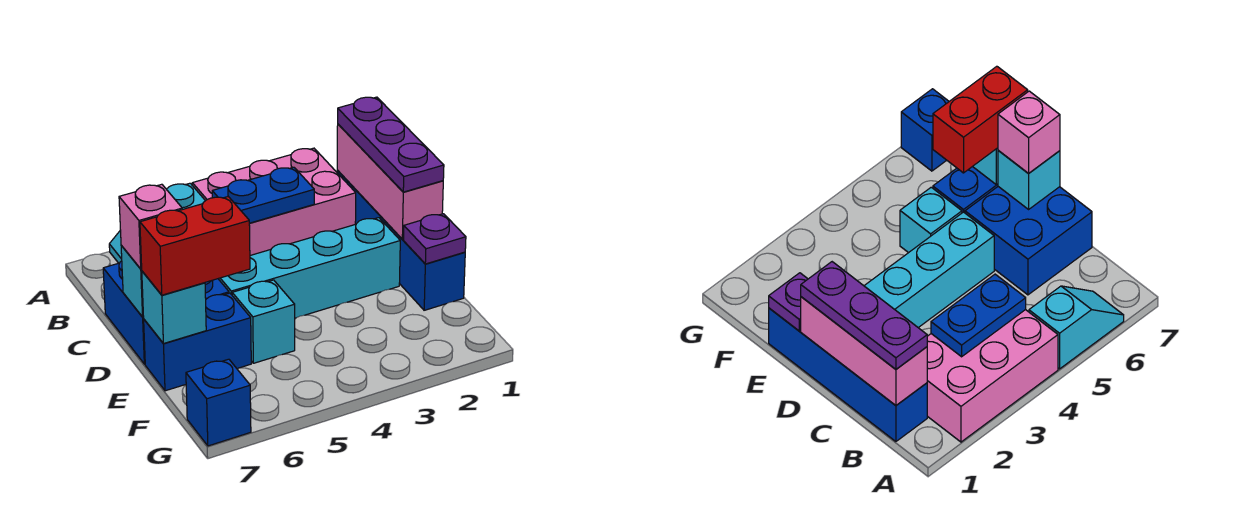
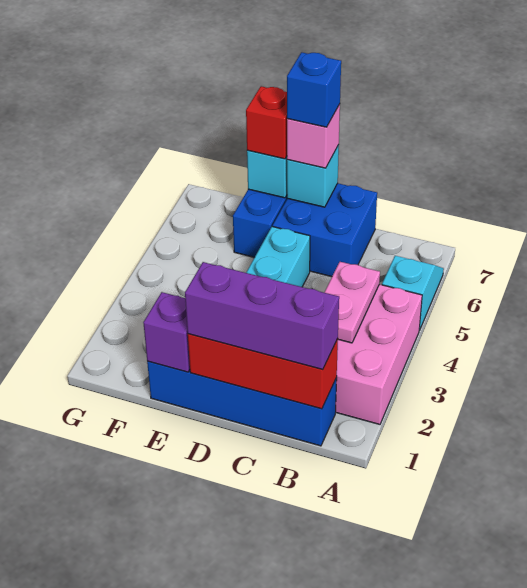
pink 1x3 brick [337,124,443,239] -> red 1x3 brick [188,334,338,409]
purple 1x3 plate [338,97,444,192] -> purple 1x3 brick [185,262,339,370]
blue 1x2 plate [212,167,314,223] -> pink 1x2 plate [324,262,380,343]
purple 1x1 plate [403,214,466,264] -> purple 1x1 brick [143,292,190,372]
cyan 1x1 brick [232,280,295,363] -> none
red 1x2 brick [140,197,250,295] -> red 1x1 brick [246,86,287,159]
blue 1x1 brick [186,359,251,446] -> blue 1x1 brick moved to [287,52,341,127]

